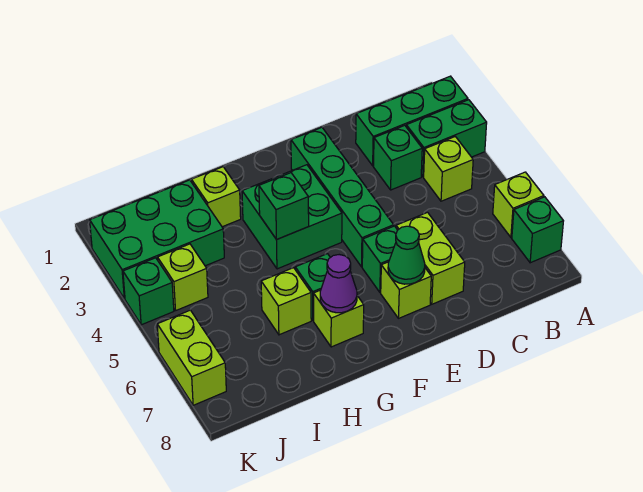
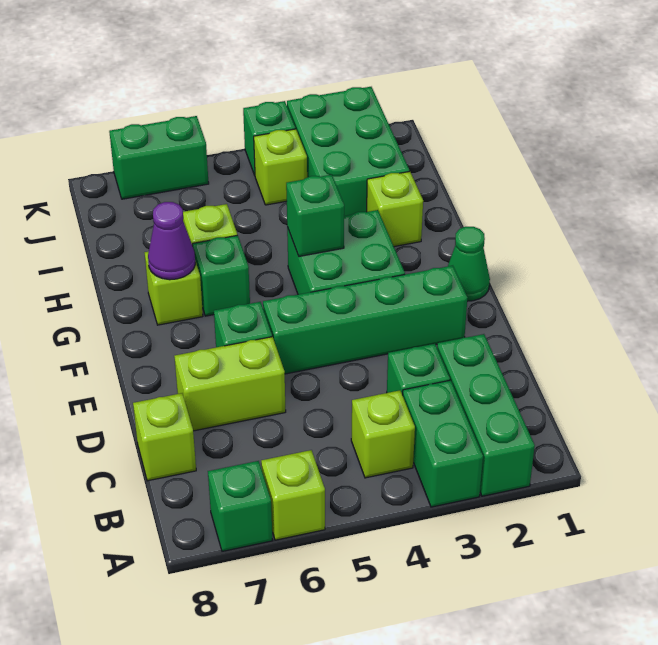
lime 1x1 brick [381,262,431,318] -> lime 1x1 brick moved to [133,393,196,481]
green 1x1 cone [388,226,425,284] -> green 1x1 cone moved to [448,227,490,301]
lime 1x2 brick [157,310,226,405] -> green 1x2 brick [109,116,209,199]

